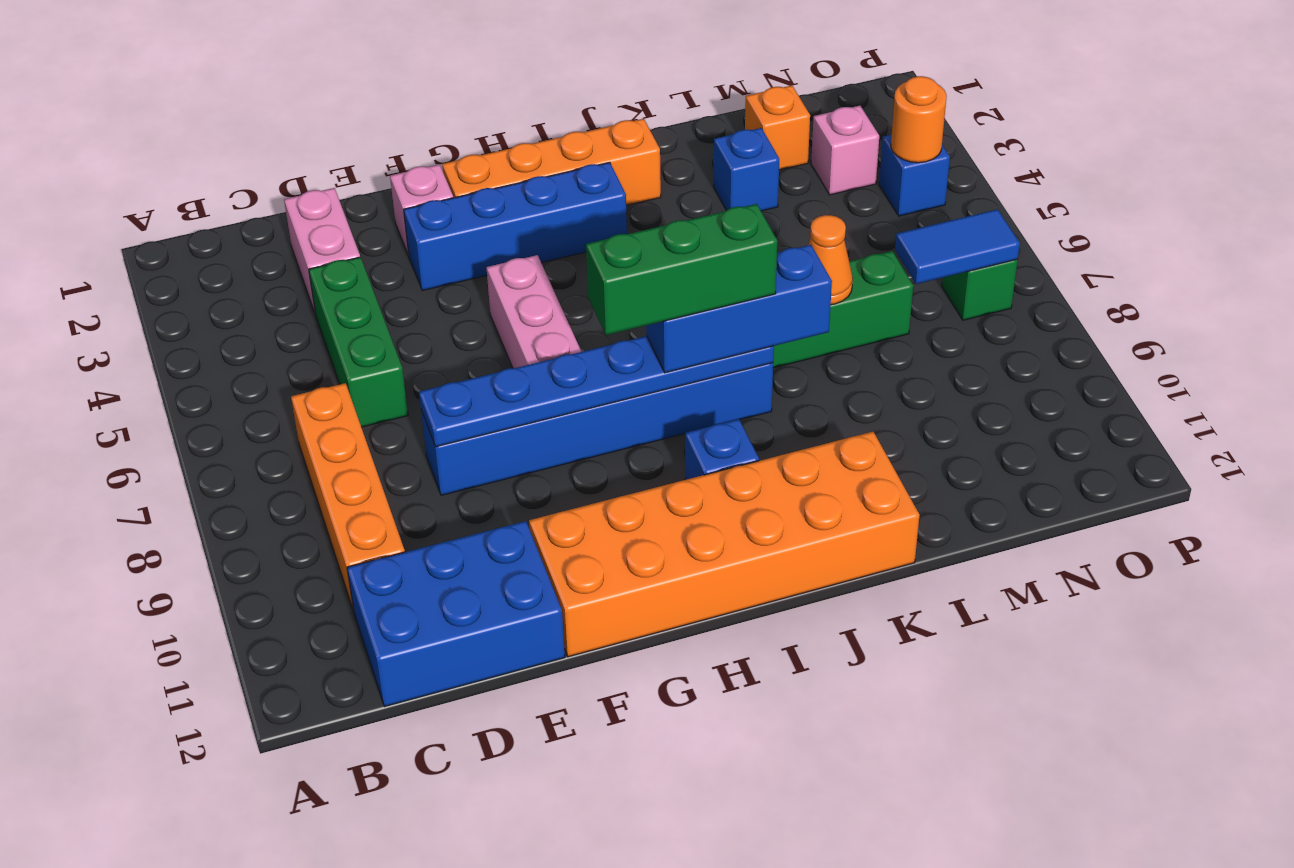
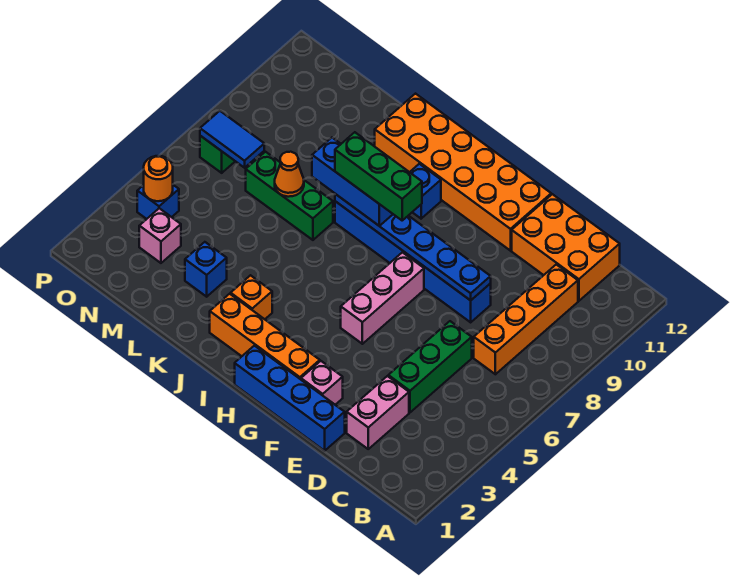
blue 2x3 brick [347,521,565,706] -> orange 2x3 brick [512,194,620,301]
blue 1x4 brick [404,162,627,291] -> blue 1x4 brick moved to [235,346,345,451]
orange 1x1 brick [745,86,810,170] -> orange 1x1 brick moved to [231,275,272,319]

